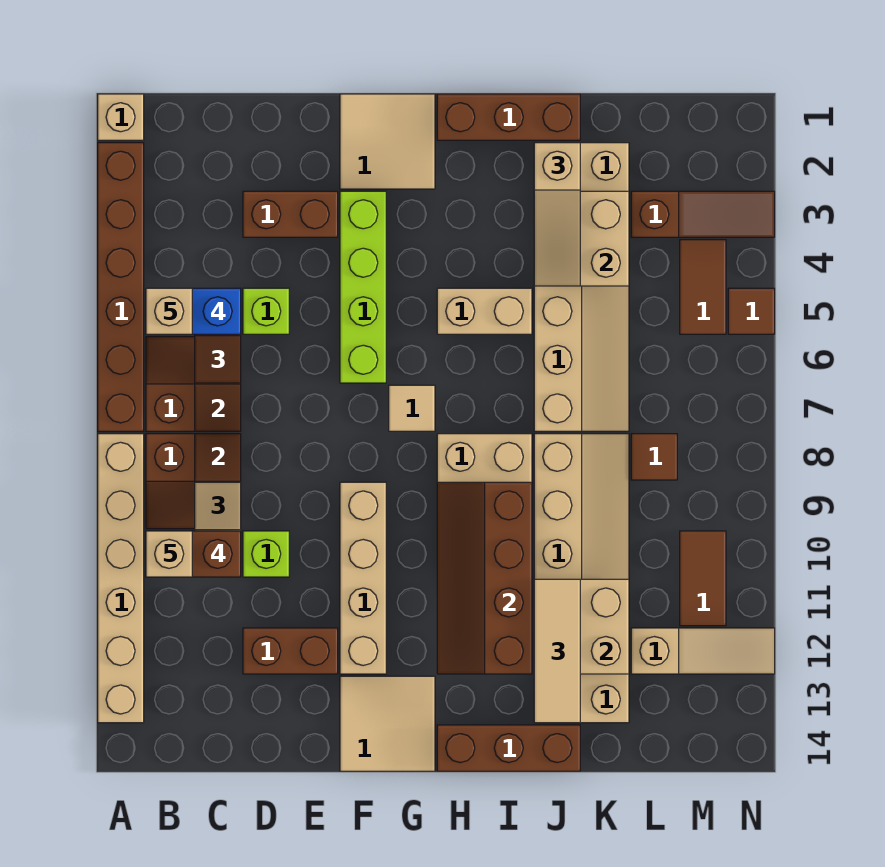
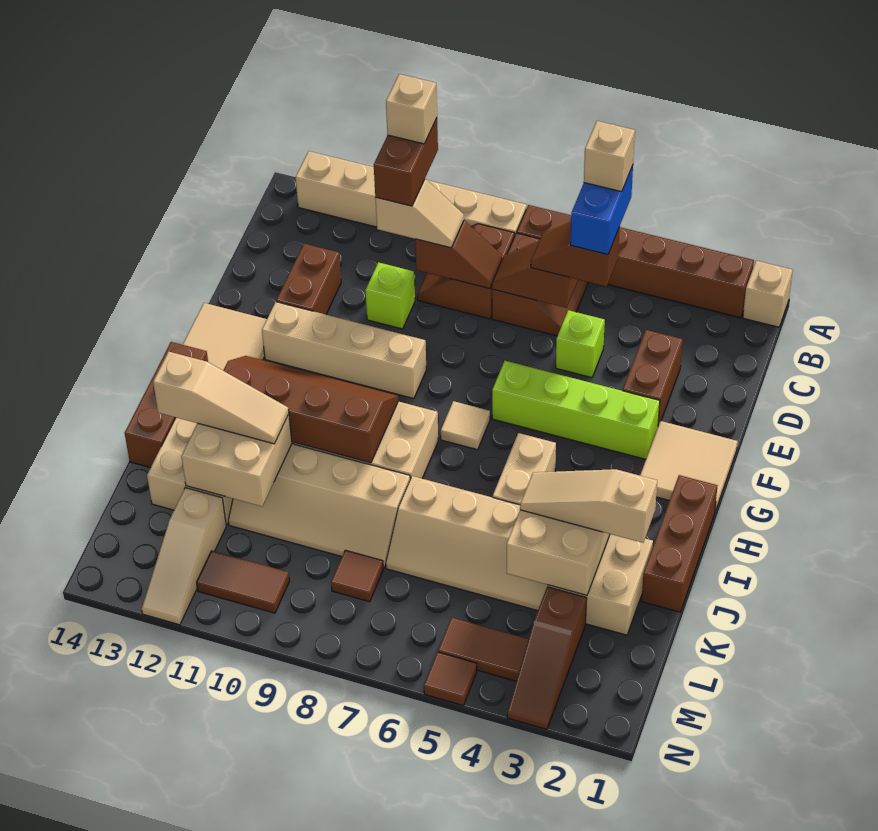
tan 1x3 tile [534,579,580,723] -> tan 1x3 slope [153,352,289,444]

